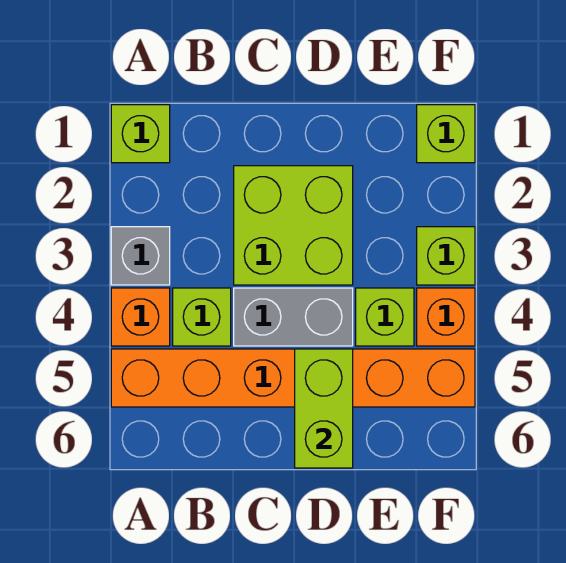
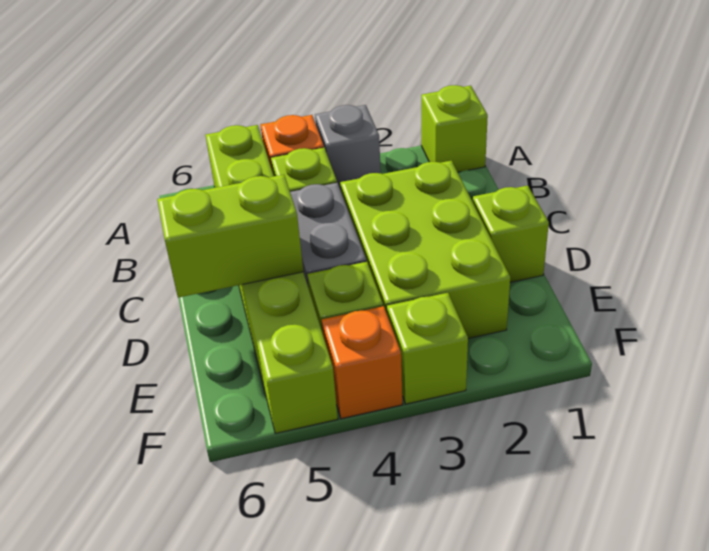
orange 1x6 brick [111,349,475,407] -> lime 1x6 brick [205,125,338,433]
lime 2x2 brick [234,166,353,285] -> lime 2x3 brick [340,161,510,339]
lime 1x1 brick [417,105,475,163] -> lime 1x1 brick moved to [473,185,549,282]

